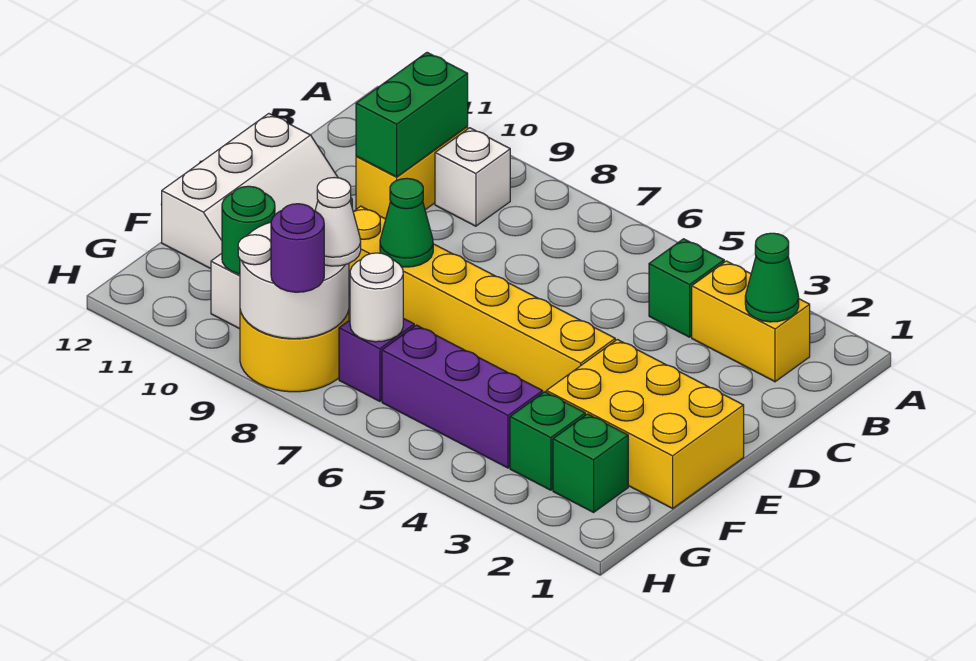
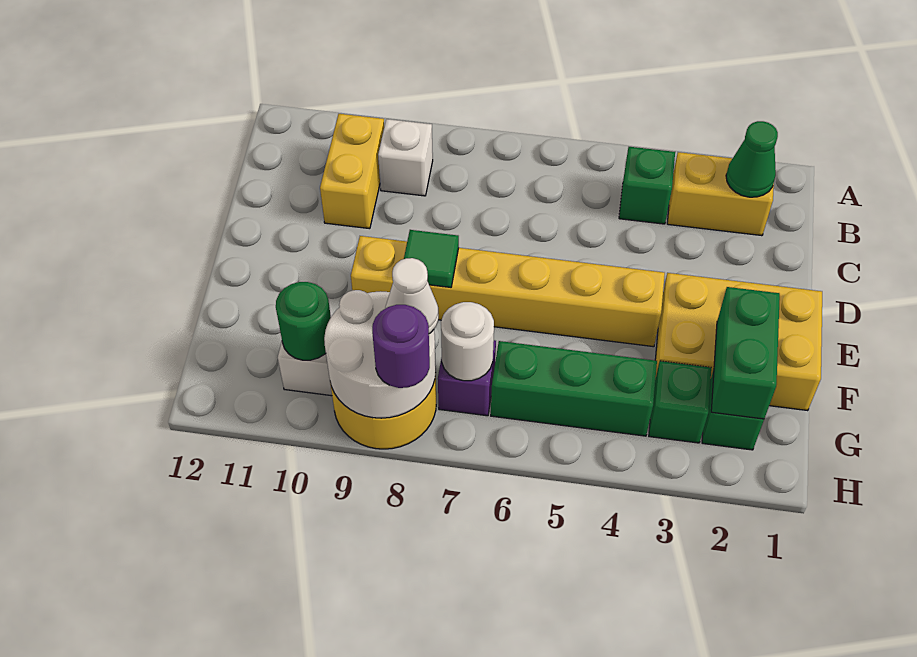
green 1x2 brick [356,52,468,177] -> green 1x2 brick moved to [711,287,780,419]
white 2x3 slope [162,114,352,269] -> none
green 1x1 cone [380,178,433,267] -> green 1x1 tile [404,230,459,287]
purple 1x3 brick [382,325,543,468] -> green 1x3 brick [491,341,657,436]

